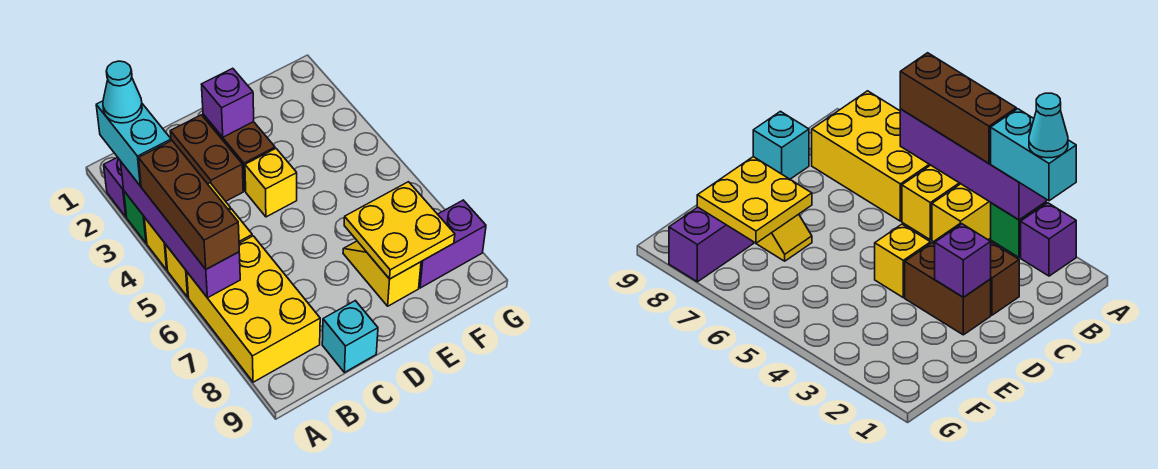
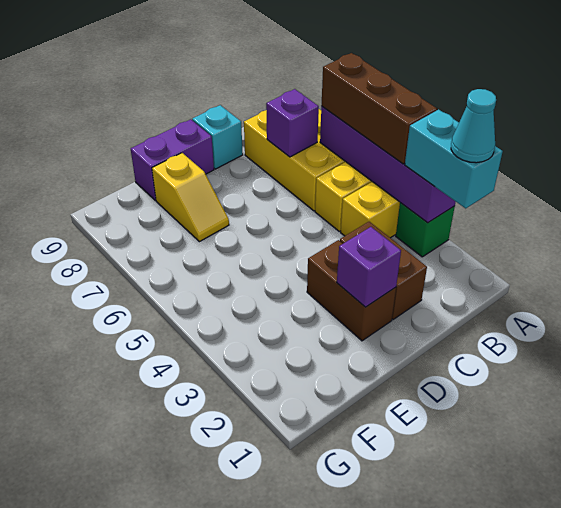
purple 1x1 brick [104,157,127,217] -> purple 1x1 brick moved to [266,89,319,157]
yellow 1x1 brick [245,149,297,217] -> none
yellow 2x2 plate [344,182,455,279] -> none
purple 1x2 brick [419,200,486,288] -> purple 1x2 brick moved to [131,119,214,200]

